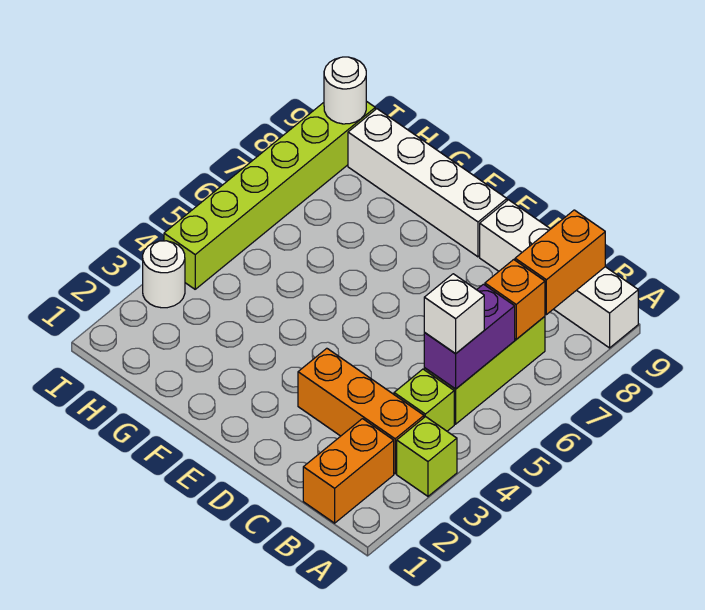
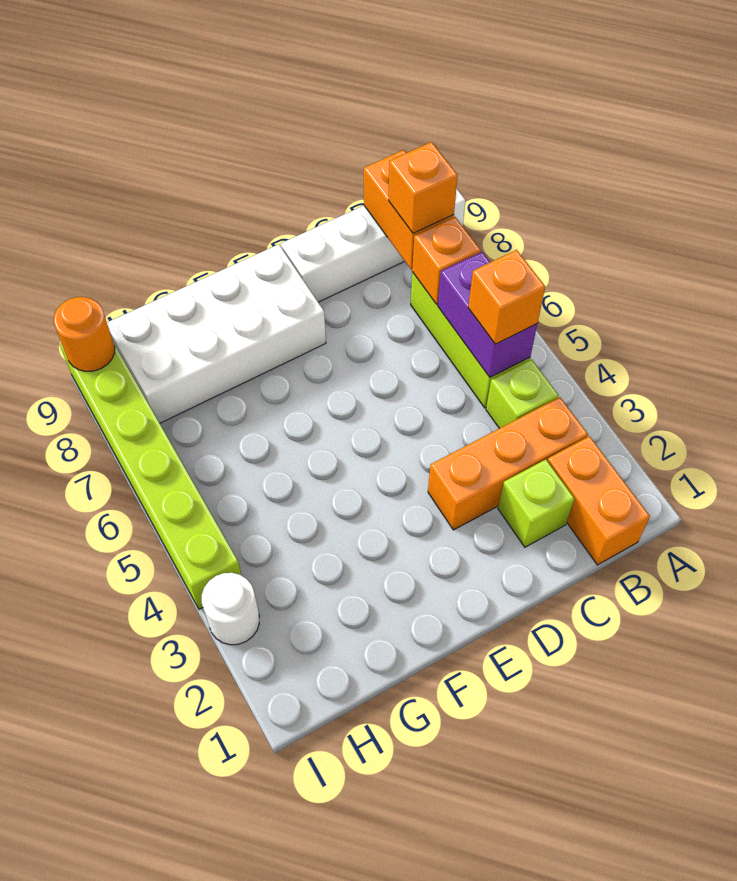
lime 1x1 brick [397,417,457,496] -> lime 1x1 brick moved to [498,459,574,547]
white 1x1 brick [424,274,484,354] -> orange 1x1 brick [468,250,545,344]
none -> orange 1x1 brick [389,142,458,233]
white 1x4 brick [348,109,507,257] -> white 2x4 brick [107,244,326,423]
white 1x1 round brick [324,57,366,124] -> orange 1x1 round brick [53,297,115,371]

